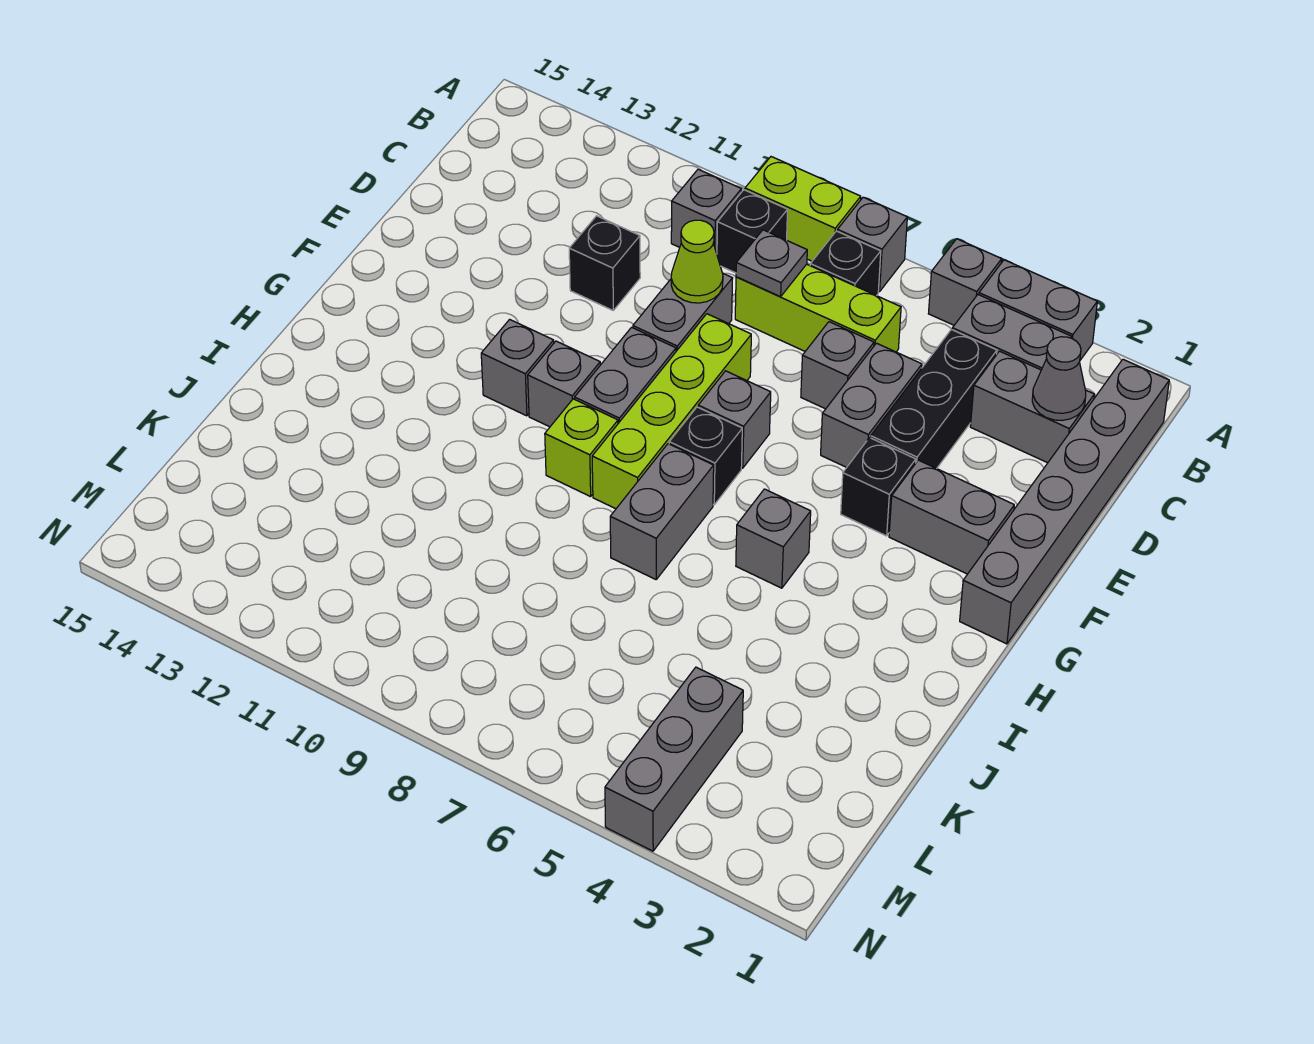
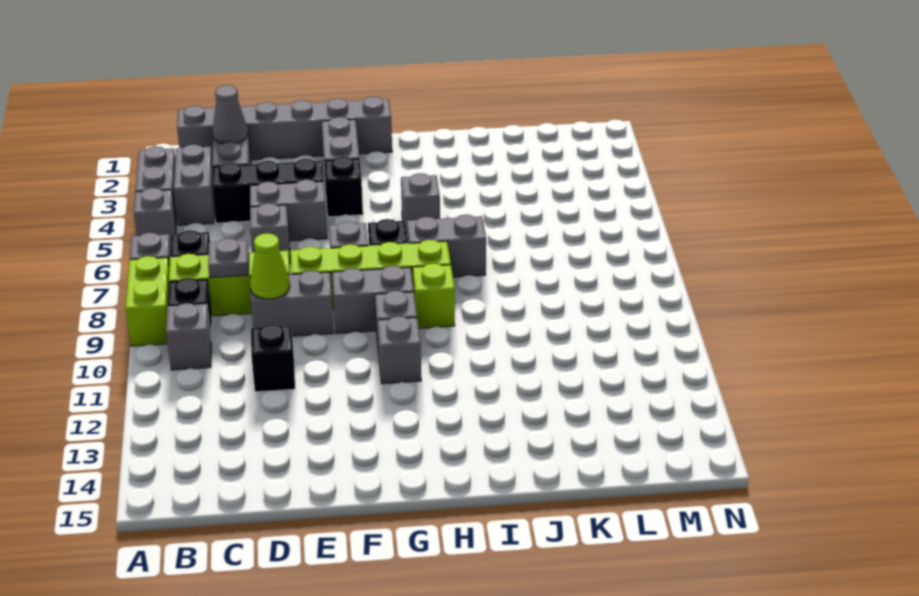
lime 1x3 brick [735,264,901,352] -> lime 1x3 brick turned to [169,251,290,316]
grey 1x3 brick [605,667,743,851] -> none

